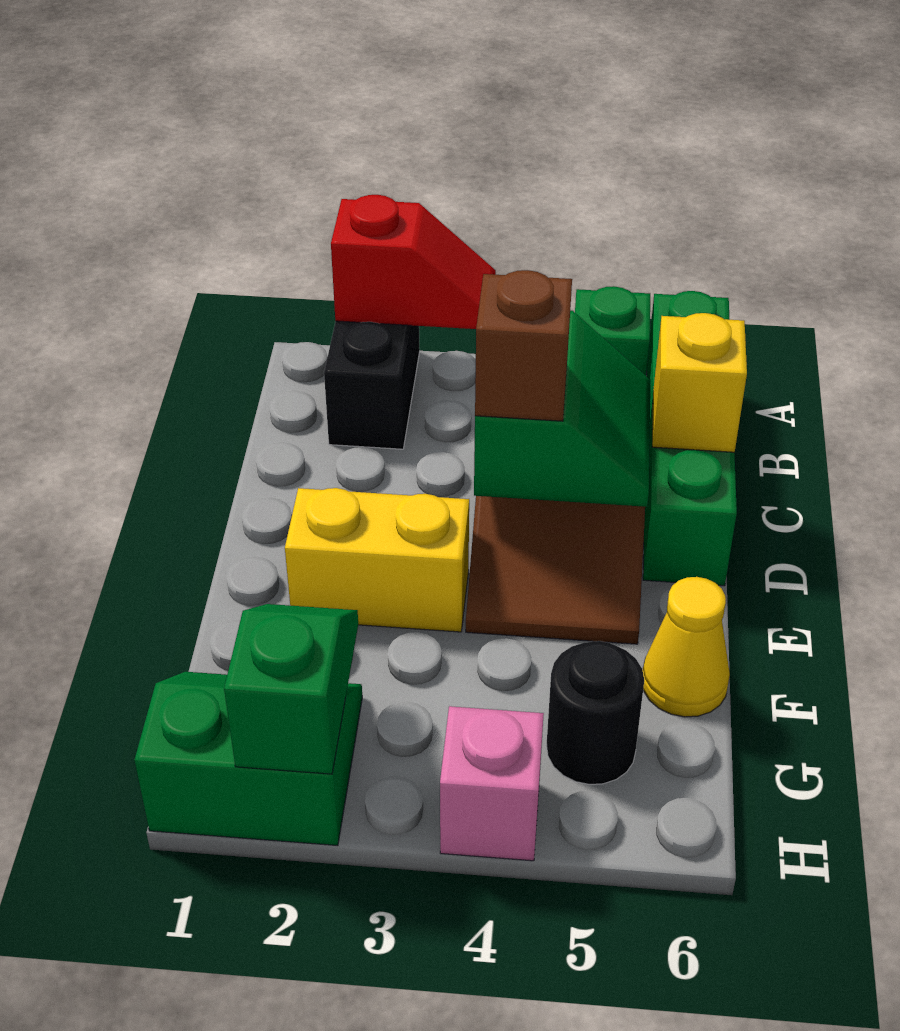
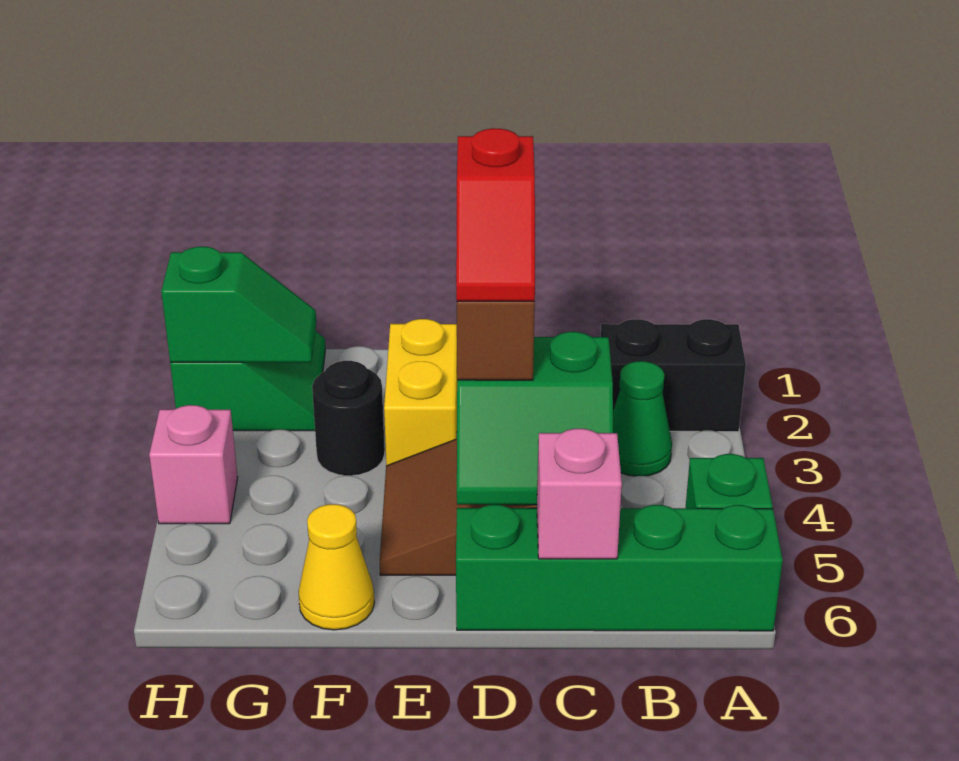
red 1x2 slope [331,195,496,329] -> red 1x2 slope moved to [456,128,535,301]
none -> green 1x1 cone [613,361,672,476]
yellow 1x1 brick [652,313,747,452] -> pink 1x1 brick [537,429,622,559]
black 1x1 round brick [547,641,644,785] -> black 1x1 round brick moved to [312,361,385,476]

